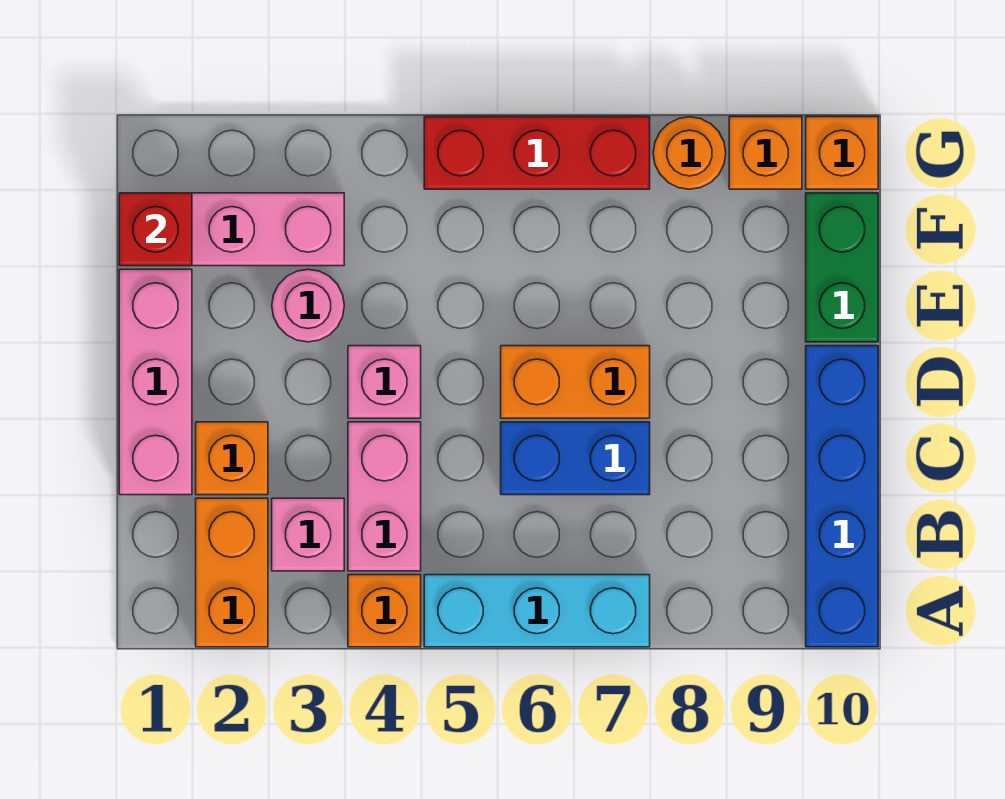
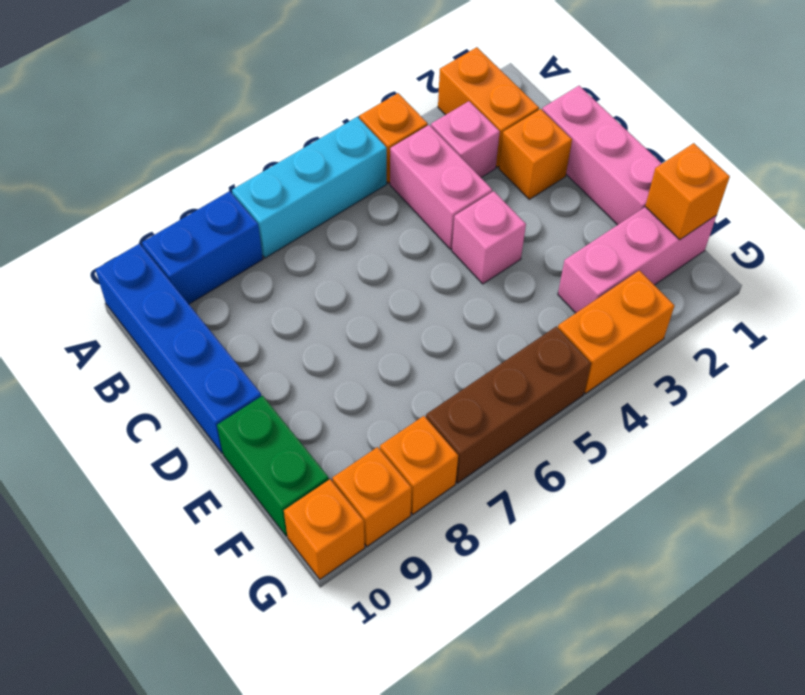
blue 1x2 brick [501,422,650,495] -> blue 1x2 brick moved to [142,191,263,304]
orange 1x2 brick [501,346,650,418] -> orange 1x2 brick moved to [558,270,674,393]
pink 1x1 round brick [272,269,344,342] -> none
red 1x1 brick [119,193,192,266] -> orange 1x1 brick [645,143,730,240]
red 1x3 brick [424,117,650,189] -> brown 1x3 brick [426,326,591,483]
orange 1x1 round brick [653,117,726,189] -> orange 1x1 brick [380,416,458,514]

